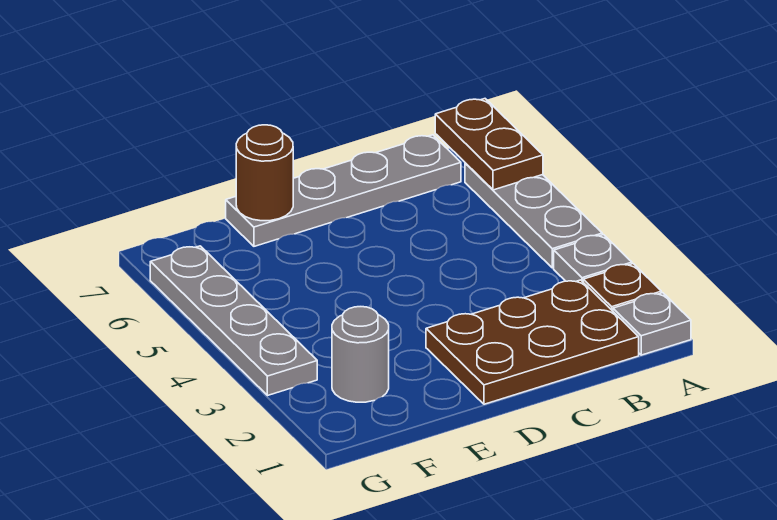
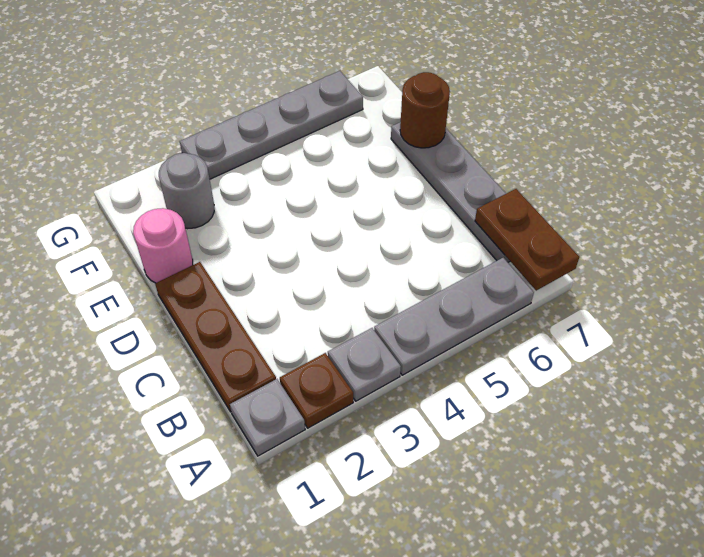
brown 1x2 plate [435,99,543,190] -> brown 1x2 plate turned to [475,189,579,290]
brown 2x3 plate [426,280,639,404] -> brown 1x3 plate [155,262,276,412]
none -> pink 1x1 round brick [133,208,193,283]

